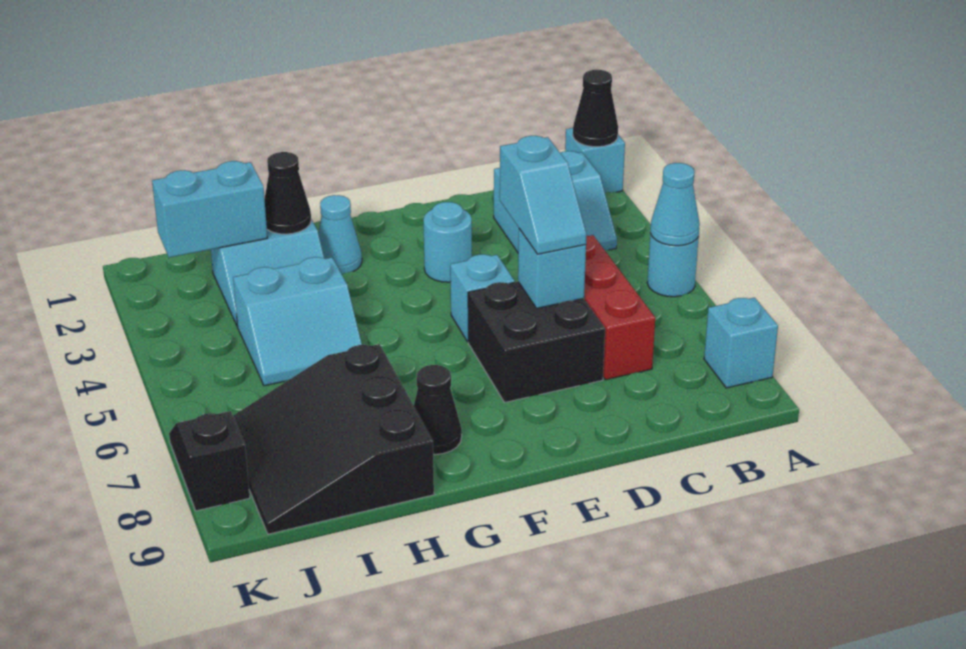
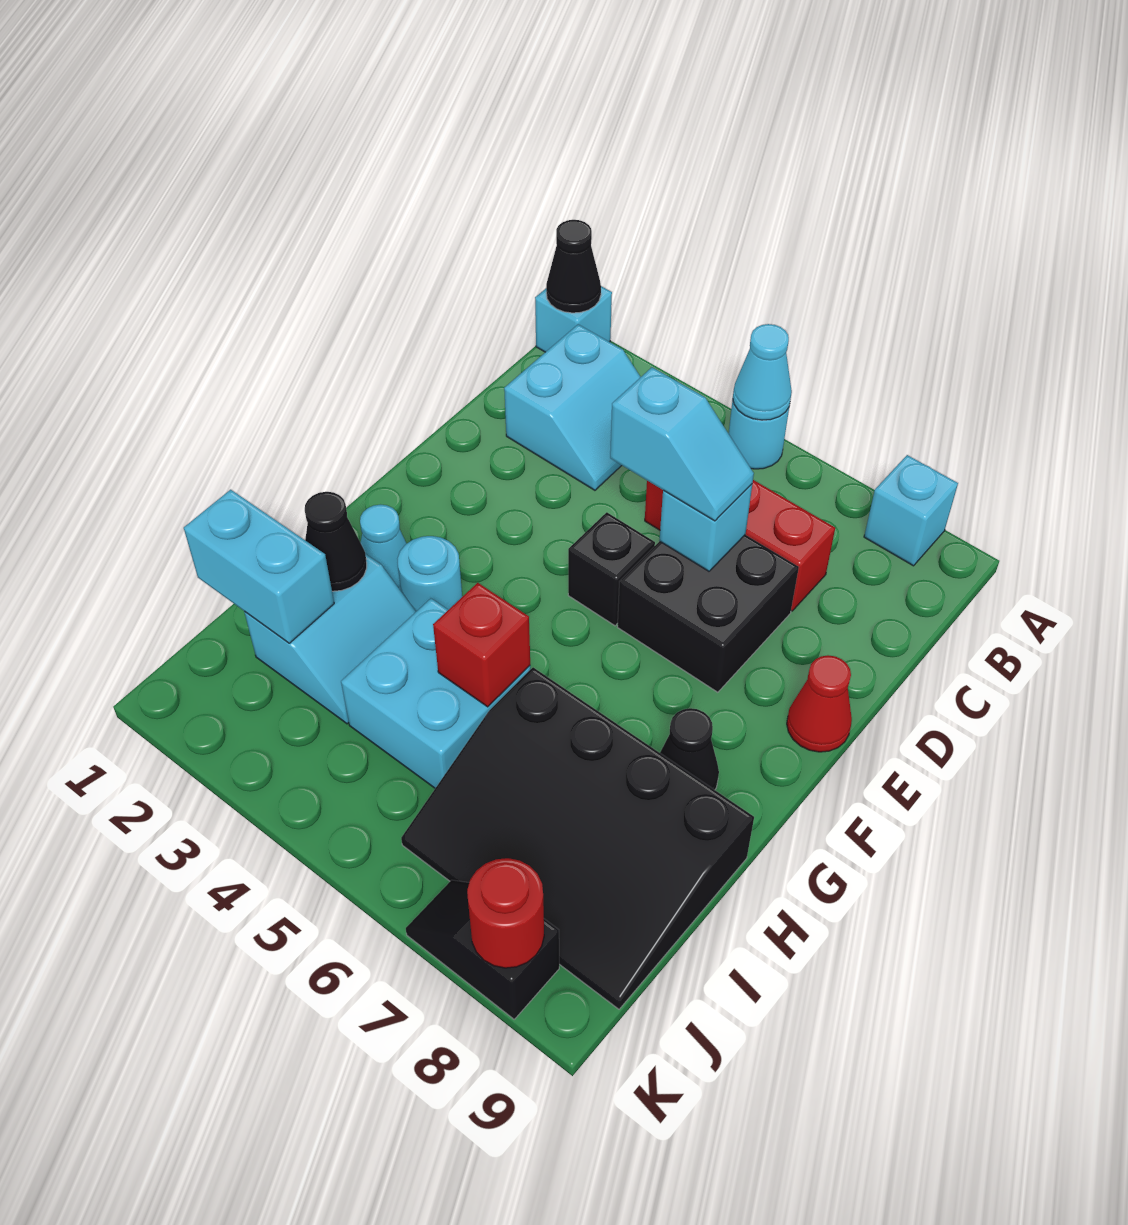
cyan 1x1 round brick [423,202,472,282] -> cyan 1x1 round brick moved to [397,536,462,611]
cyan 1x1 brick [450,254,515,342] -> black 1x1 brick [568,512,655,626]
none -> red 1x1 cone [787,655,852,752]
cyan 2x2 slope [233,257,362,386] -> cyan 2x2 brick [341,599,530,788]
none -> red 1x1 brick [433,583,530,707]
black 3x3 slope [233,344,434,534] -> black 3x4 slope [401,667,754,1009]
cyan 1x2 brick [152,161,267,258] -> cyan 1x2 brick turned to [184,490,334,643]
none -> red 1x1 round brick [467,858,544,968]

